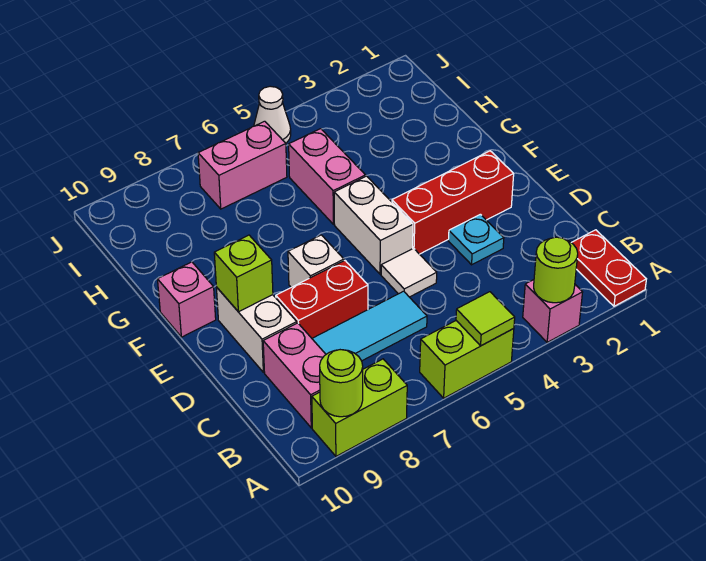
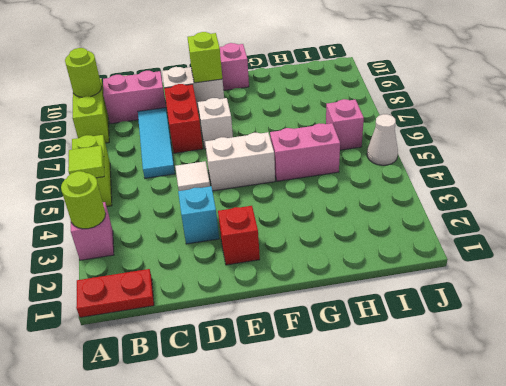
cyan 1x1 plate [448,214,504,265] -> cyan 1x1 brick [178,186,219,244]
red 1x3 brick [392,151,514,254] -> red 1x1 brick [218,206,260,265]
pink 1x2 brick [198,121,287,209] -> pink 1x1 brick [326,99,364,150]

